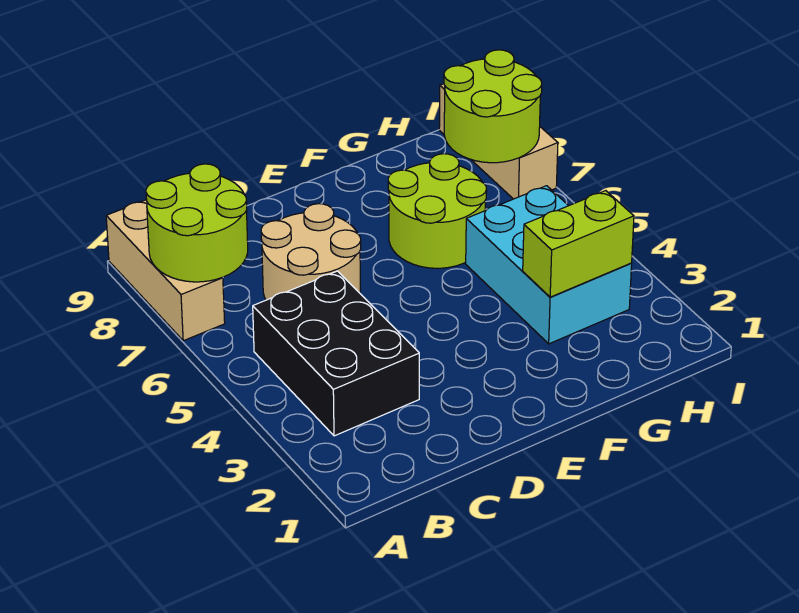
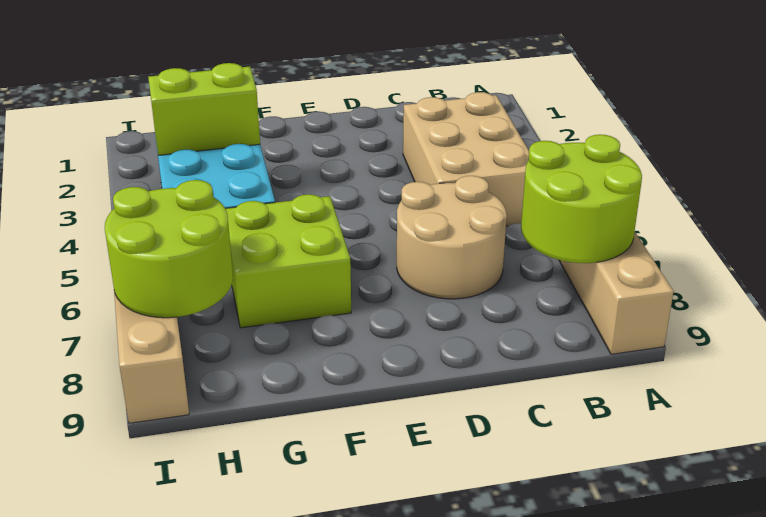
black 2x3 brick [253,271,419,436] -> tan 2x3 brick [403,92,529,226]
lime 2x2 round brick [388,154,487,268] -> lime 2x2 brick [225,194,351,328]

